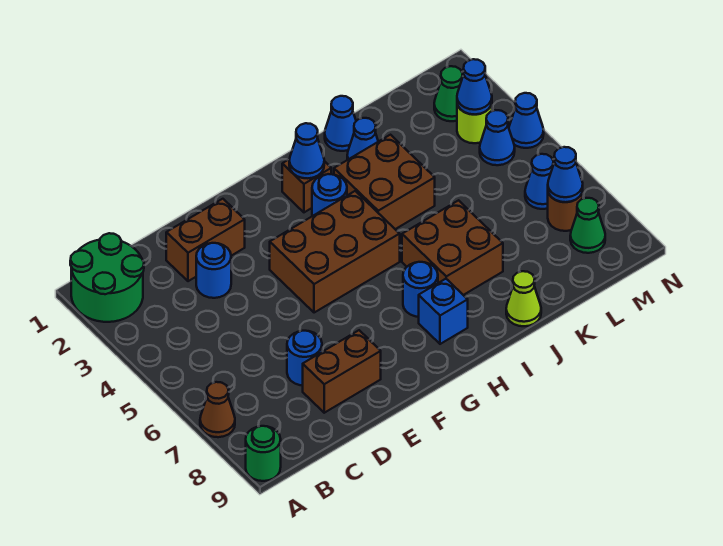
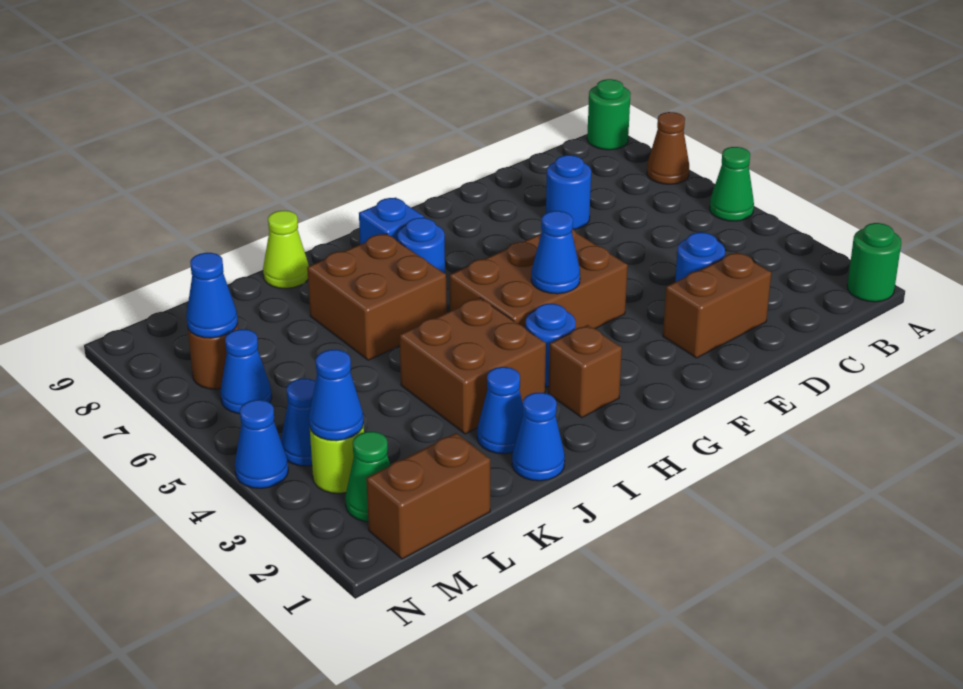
green 2x2 round brick [70,233,144,322] -> green 1x1 round brick [847,223,901,302]
brown 1x2 brick [303,330,381,413] -> brown 1x2 brick moved to [366,433,490,559]
blue 1x1 cone [289,123,324,178] -> blue 1x1 cone moved to [531,211,580,294]
green 1x1 cone [570,198,605,253] -> green 1x1 cone moved to [710,147,754,221]

